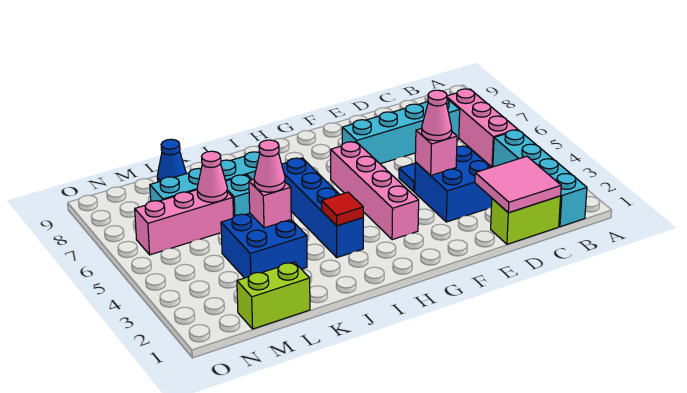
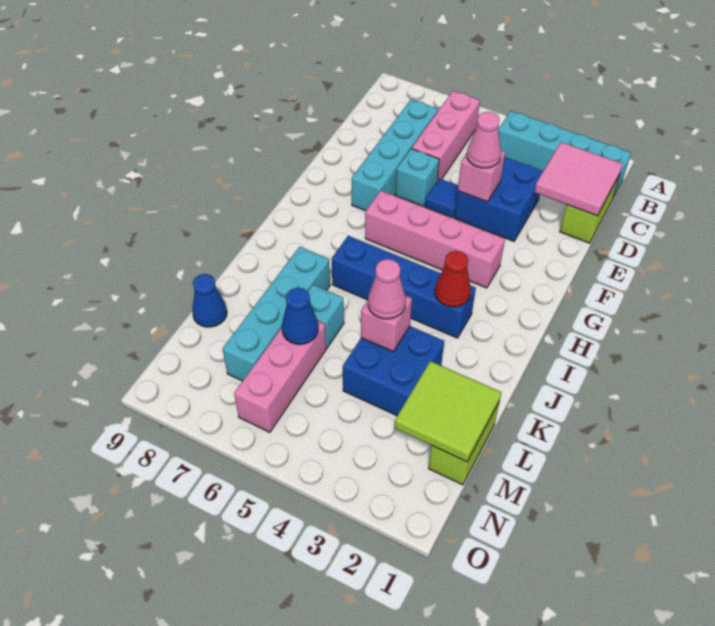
pink 1x3 brick [447,89,518,167] -> pink 1x3 brick turned to [412,91,480,179]
none -> cyan 1x1 brick [396,148,439,206]
red 1x1 tile [322,192,363,226] -> red 1x1 cone [435,251,471,307]
none -> lime 2x2 tile [394,361,502,462]
pink 1x1 cone [197,151,227,202] -> blue 1x1 cone [282,288,318,344]

